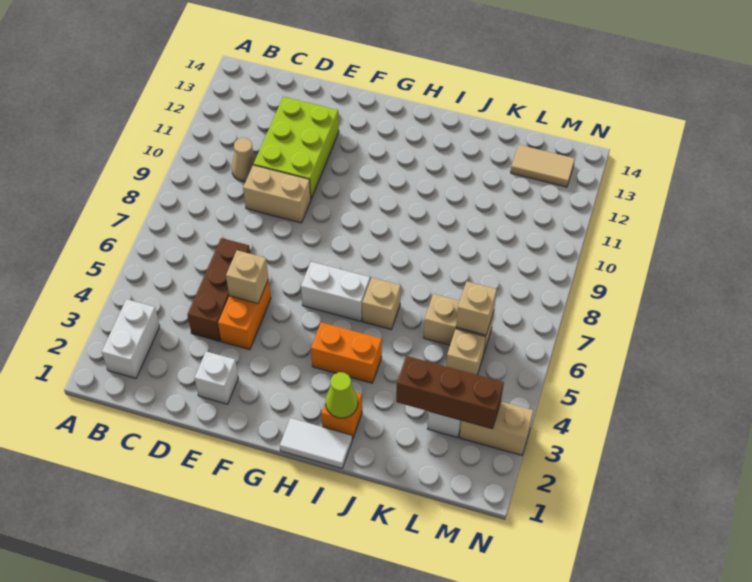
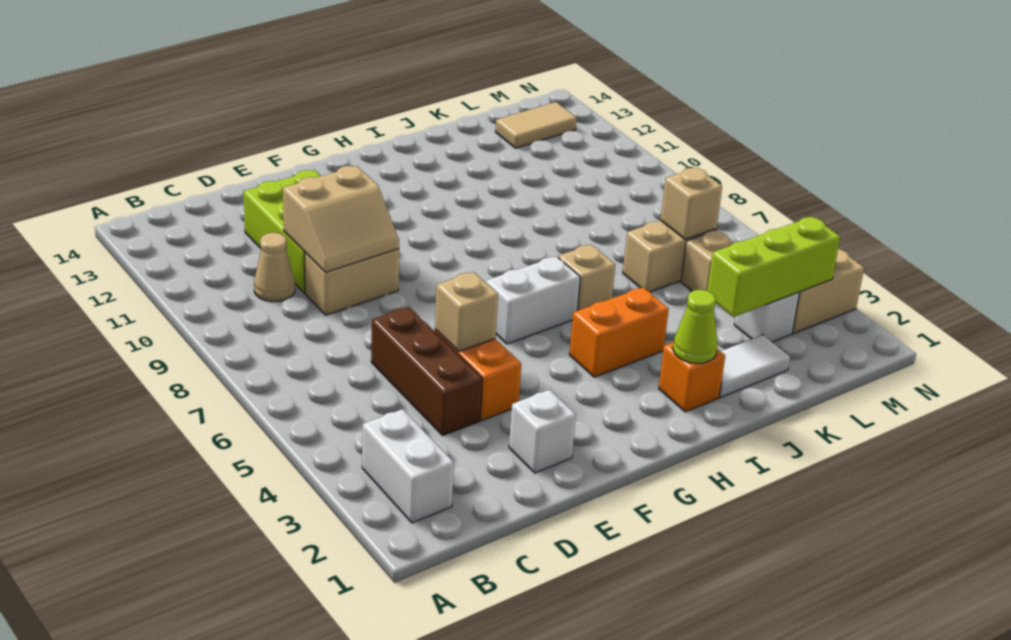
none -> tan 2x2 slope [283,166,399,272]
white 1x2 tile [280,418,352,468] -> white 1x2 tile moved to [719,335,790,397]
brown 1x3 brick [396,356,504,429] -> lime 1x3 brick [707,217,840,317]

